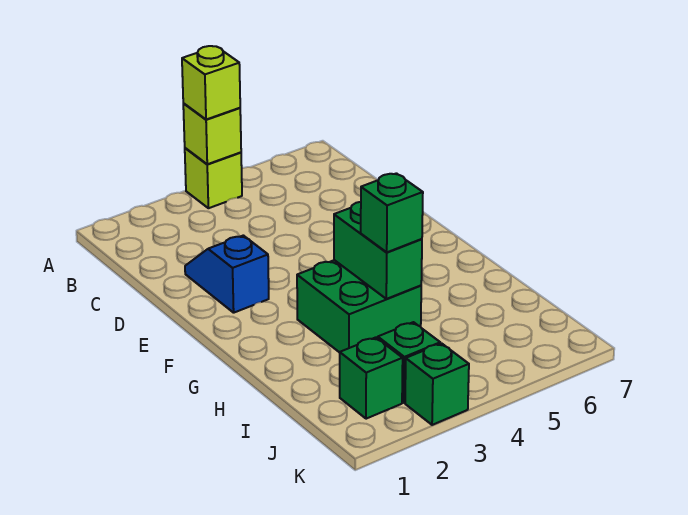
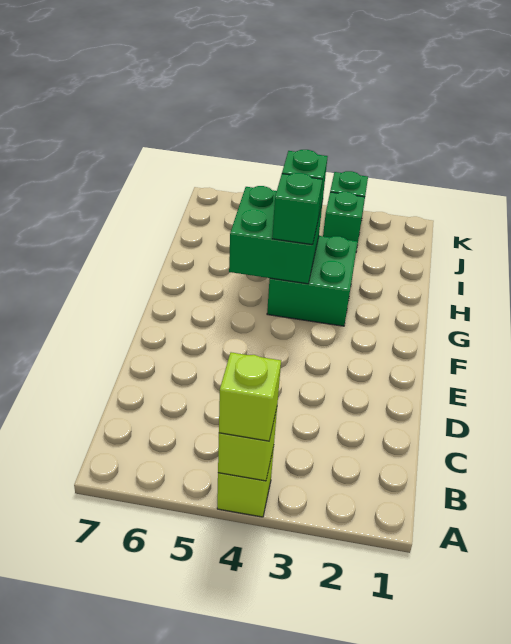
blue 1x2 slope [185,235,269,313] -> none
green 1x2 brick [334,202,422,299] -> green 2x2 brick [229,186,323,284]
green 1x1 brick [340,337,403,419] -> green 1x1 brick moved to [272,173,322,245]

